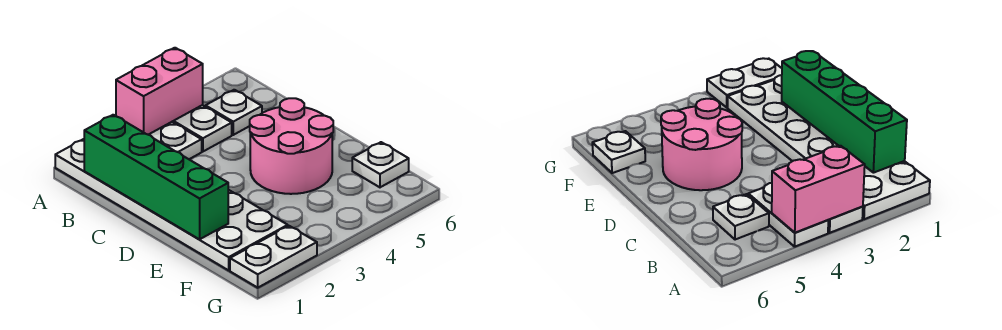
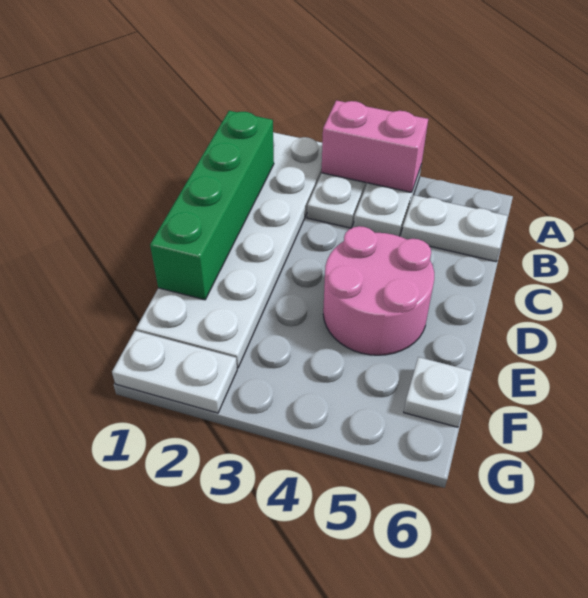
white 1x1 plate [206,90,262,135] -> white 1x2 plate [401,195,508,261]

